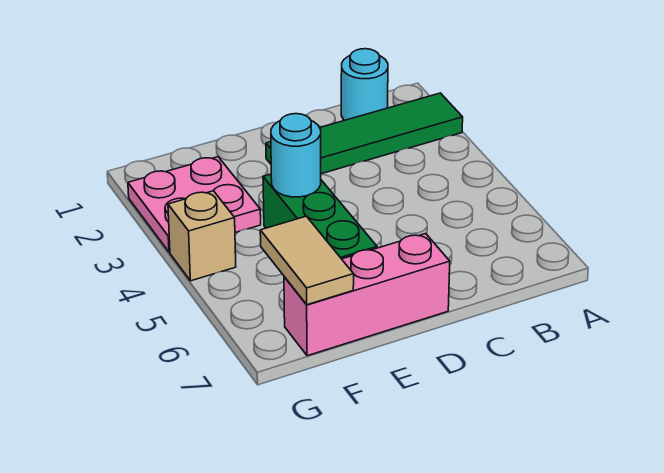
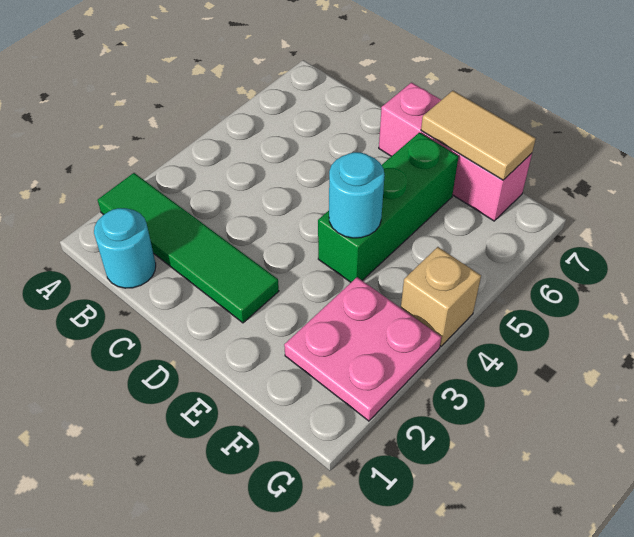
tan 1x2 tile [260,216,354,305] -> tan 1x2 tile turned to [421,91,536,180]

